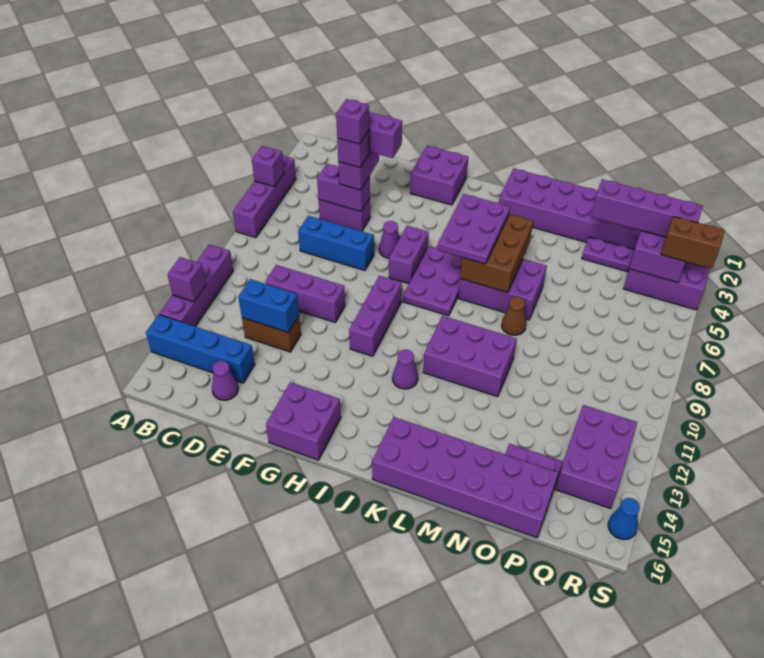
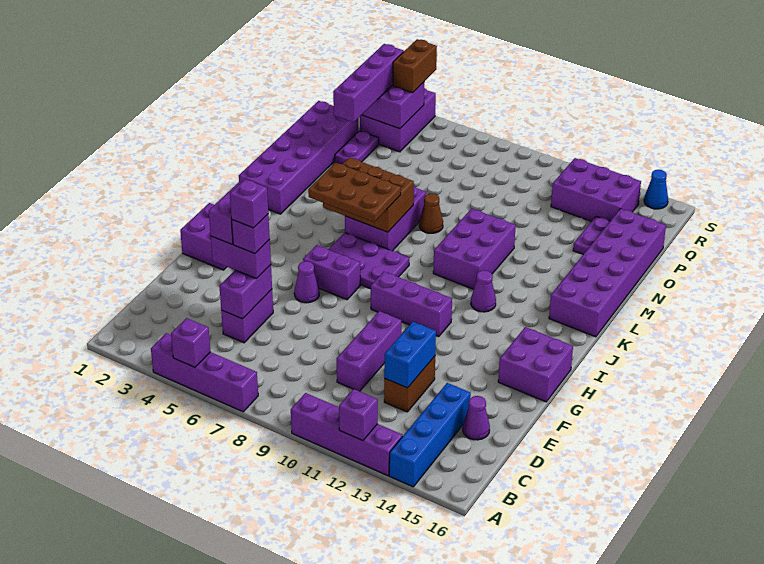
blue 1x3 brick [298,216,374,270] -> none
purple 2x3 plate [438,194,510,264] -> brown 2x3 plate [308,163,401,222]

